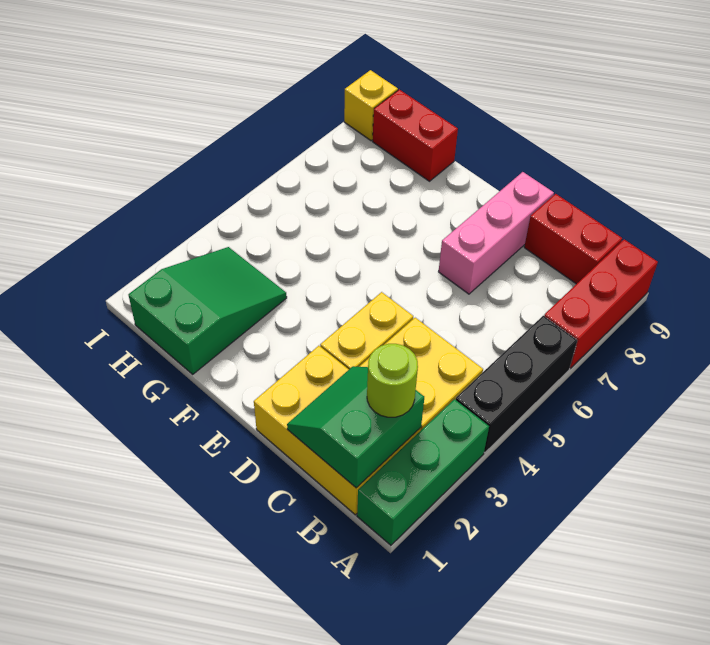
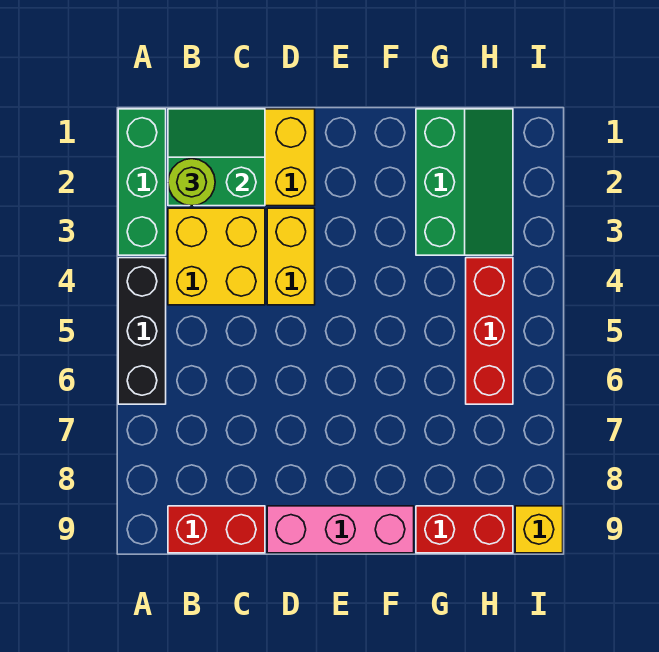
red 1x3 brick [544,239,658,368] -> red 1x3 brick moved to [466,258,513,404]
green 2x2 slope [287,366,424,488] -> green 2x2 slope turned to [168,109,265,206]
pink 1x3 brick [439,172,554,294] -> pink 1x3 brick turned to [267,506,414,553]
green 2x3 slope [129,247,287,374] -> green 2x3 slope turned to [416,109,513,255]

